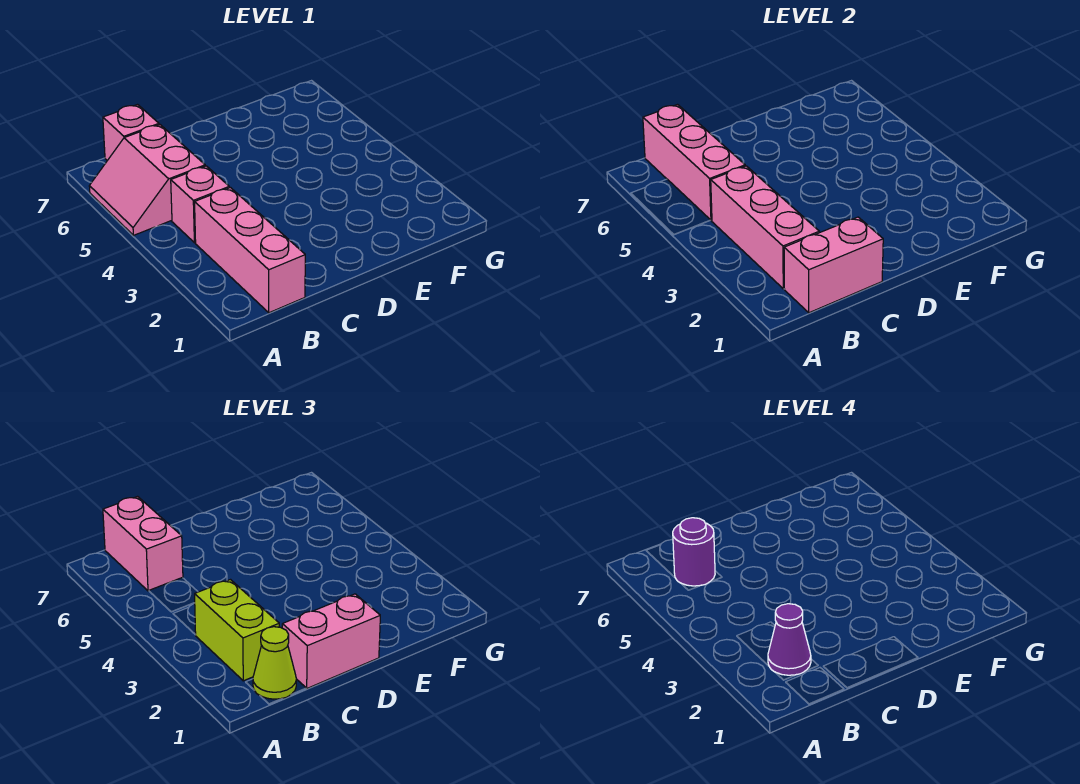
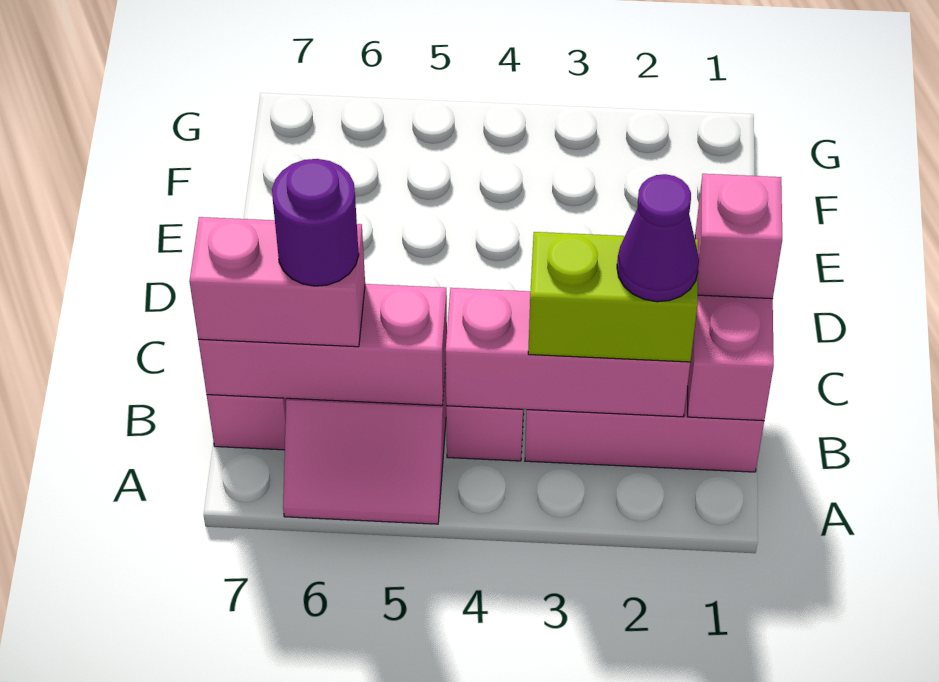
lime 1x1 cone [253,627,296,699] -> none
pink 1x2 brick [282,594,380,688] -> pink 1x1 brick [695,174,782,299]

